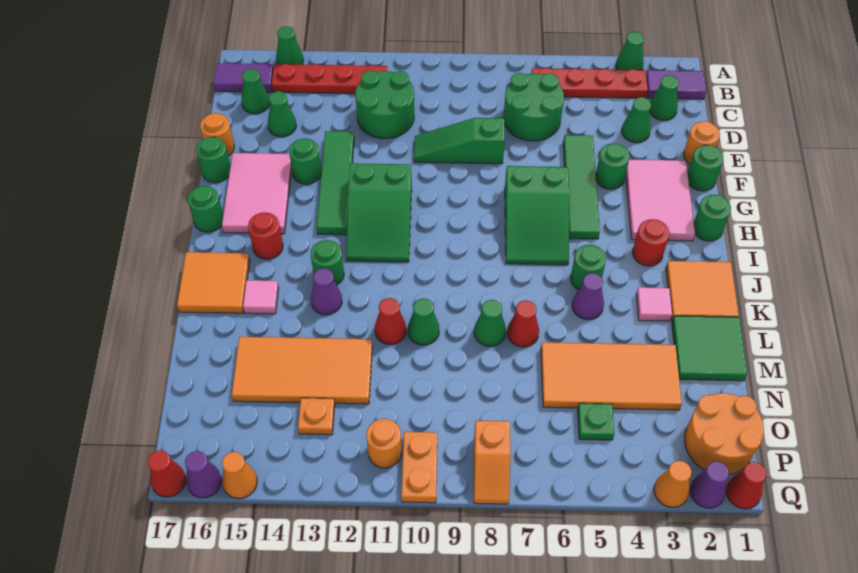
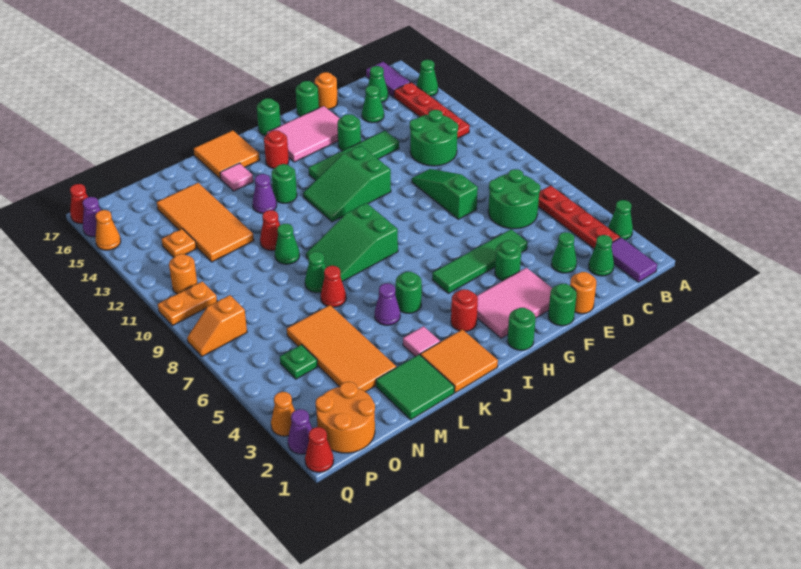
green 2x3 slope [505,166,569,265] -> green 2x3 slope moved to [306,203,398,282]

